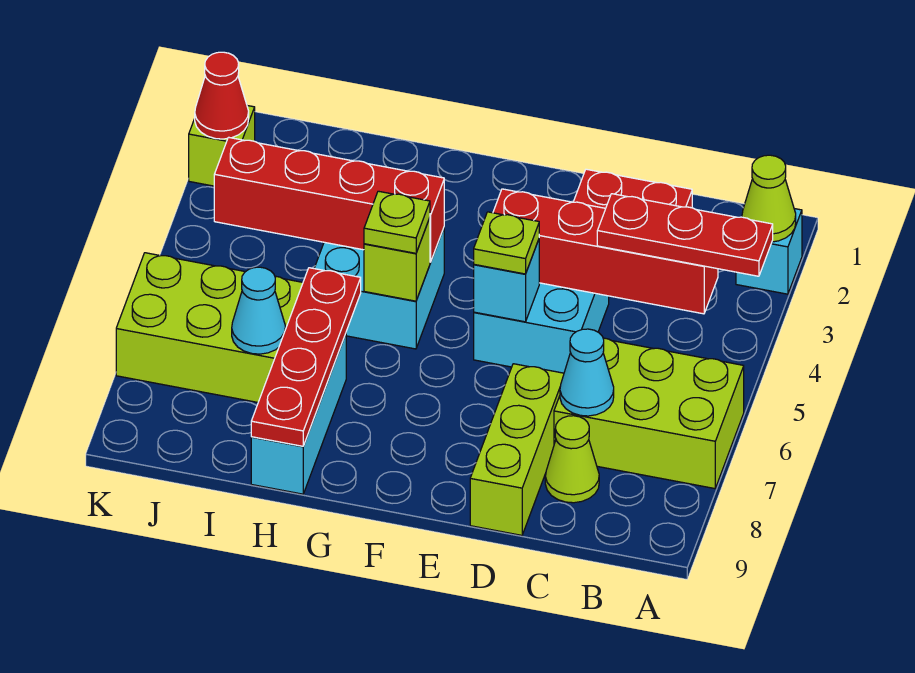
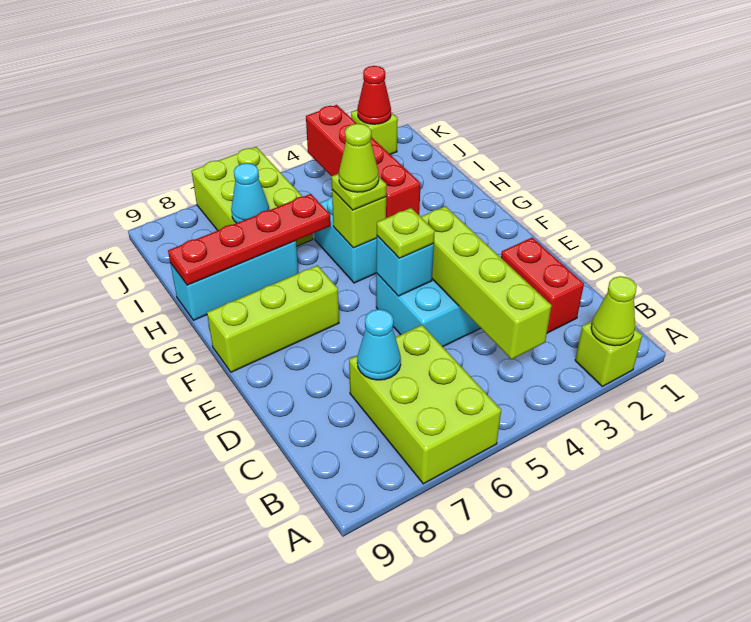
cyan 1x1 brick [736,209,802,294] -> lime 1x1 brick [575,321,642,386]
red 1x3 plate [597,194,773,276] -> none
red 1x4 brick [493,189,718,314] -> lime 1x4 brick [421,206,552,359]
lime 1x1 cone [545,416,599,503] -> lime 1x1 cone moved to [339,124,379,192]
lime 1x3 brick [470,364,564,535] -> lime 1x3 brick moved to [207,265,339,372]

